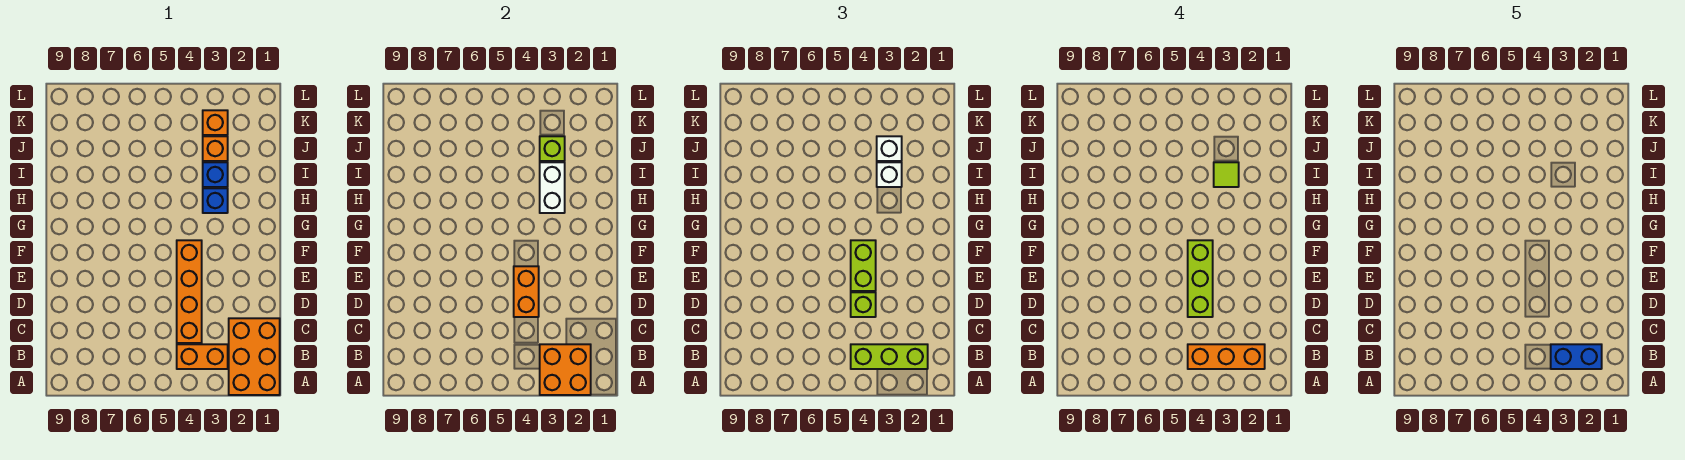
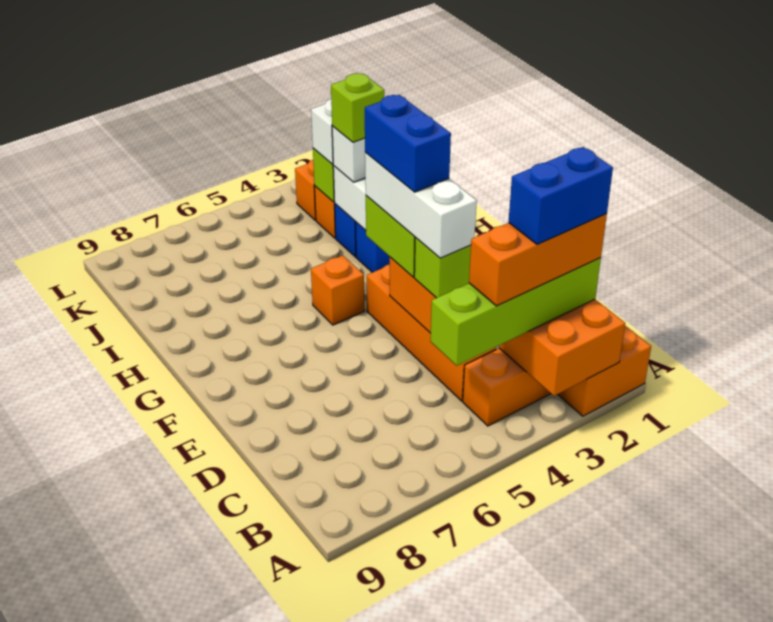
lime 1x3 brick [851,344,928,369] -> lime 1x4 brick [430,258,601,366]
lime 1x3 brick [1188,240,1213,317] -> white 1x3 brick [365,152,477,258]
none -> blue 1x2 brick [365,95,451,192]
none -> orange 1x1 brick [311,255,364,325]
lime 1x1 tile [1214,162,1239,187] -> lime 1x1 brick [331,73,384,142]

